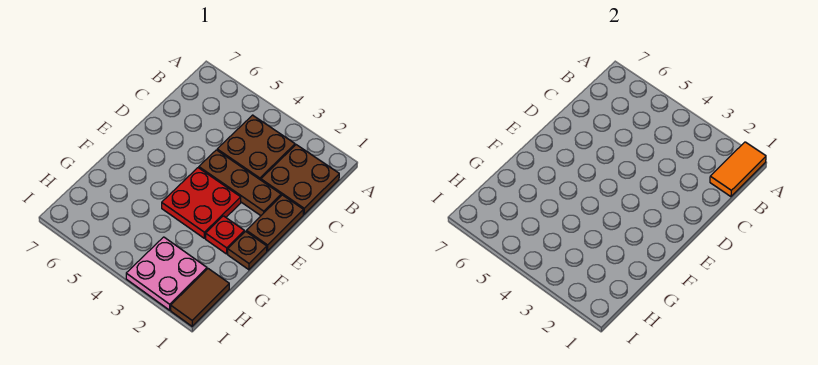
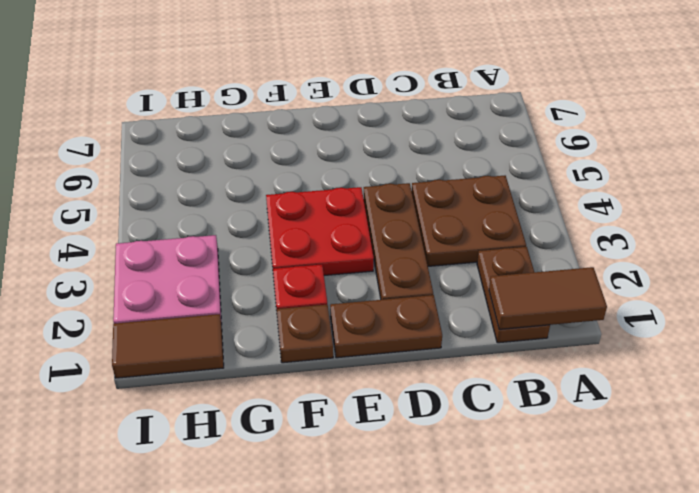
orange 1x2 tile [710,142,766,197] -> brown 1x2 tile [489,267,607,329]
brown 2x2 plate [261,145,339,215] -> brown 1x2 plate [477,247,550,343]

